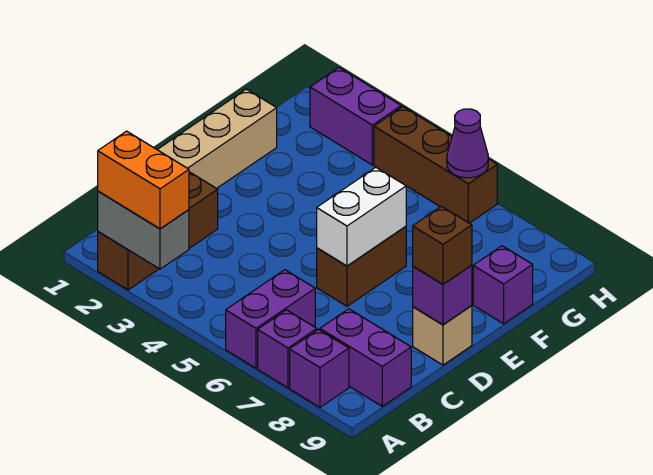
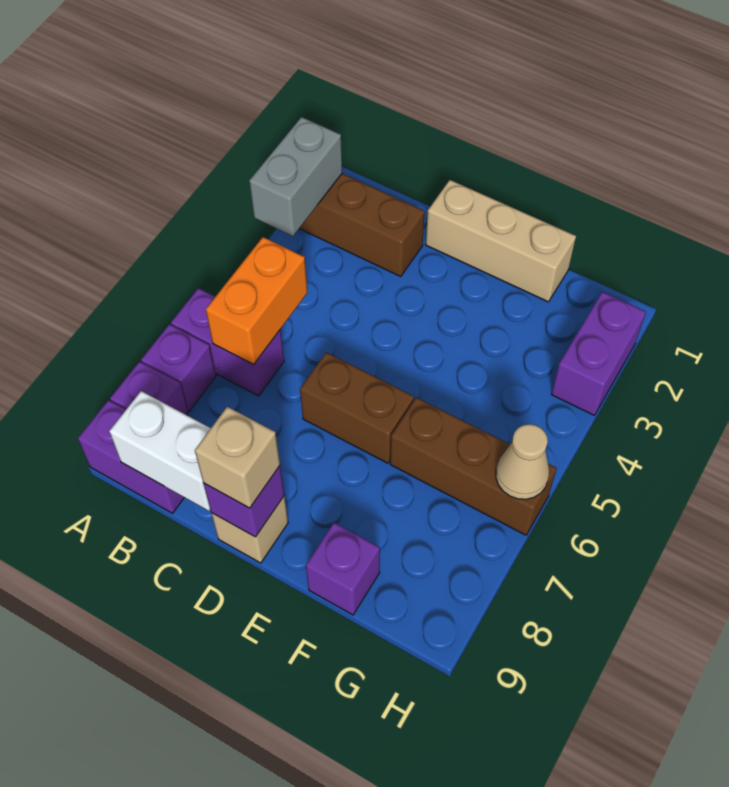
orange 1x2 brick [98,131,189,229] -> orange 1x2 brick moved to [206,237,307,365]
purple 1x2 brick [320,309,411,406] -> purple 1x2 brick turned to [78,400,184,513]
white 1x2 brick [317,167,406,266] -> white 1x2 brick moved to [109,391,211,511]
brown 1x1 brick [413,206,472,284] -> tan 1x1 brick [195,407,280,508]
brown 1x3 brick [374,107,497,223] -> brown 1x3 brick turned to [390,398,556,535]
purple 1x1 cone [447,109,488,178] -> tan 1x1 cone [496,424,549,499]

